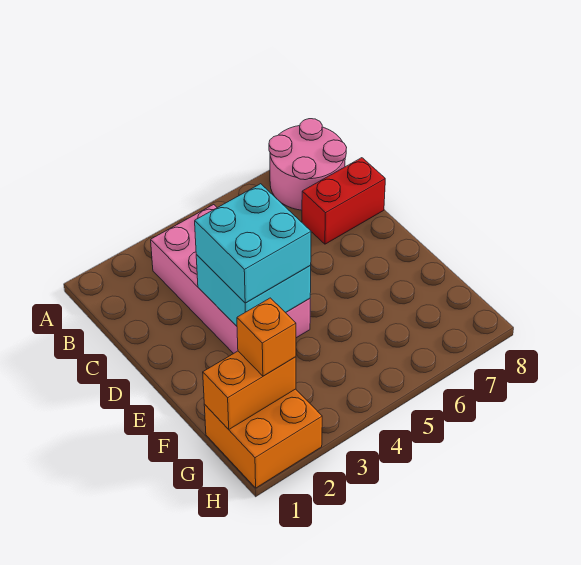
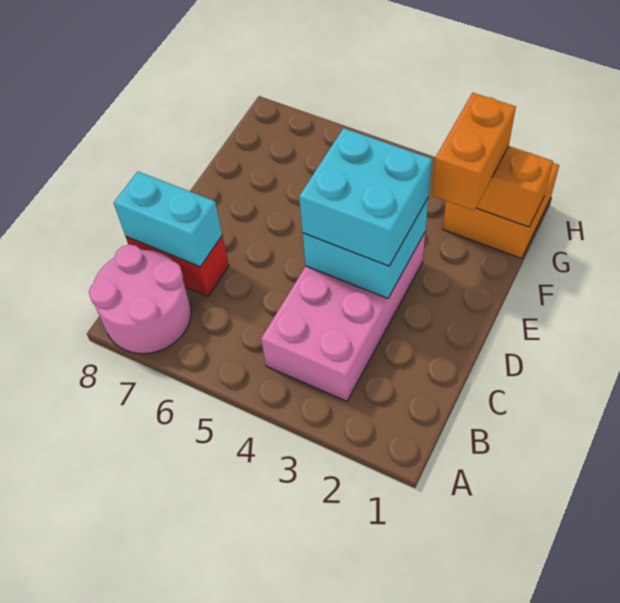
none -> cyan 1x2 brick [114,172,222,267]
orange 1x1 brick [237,298,296,376] -> orange 1x2 brick [432,93,516,211]

